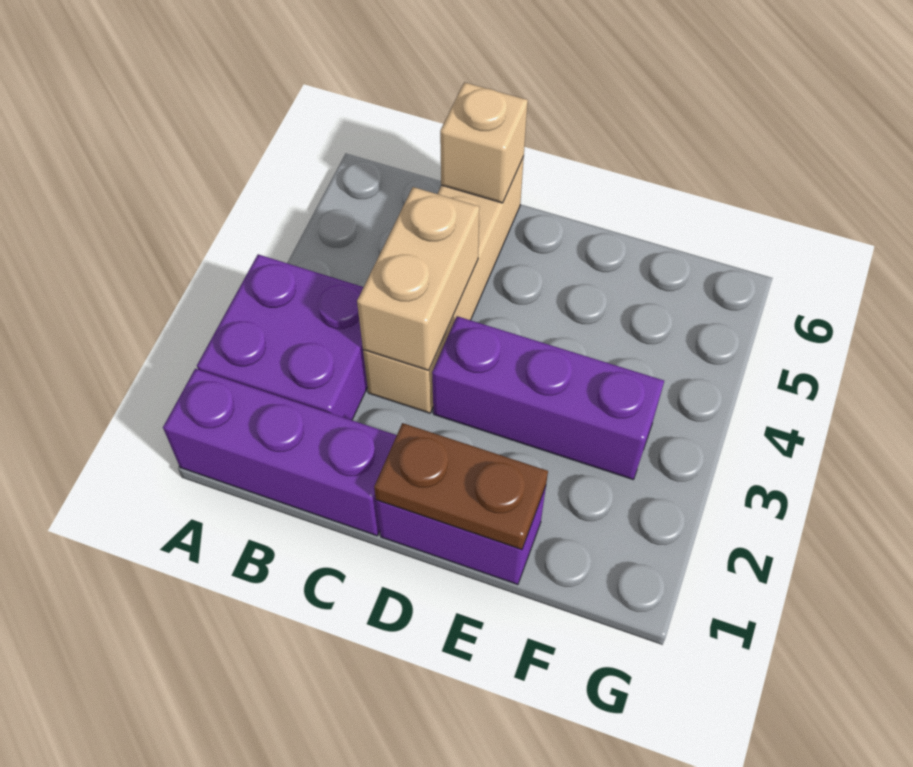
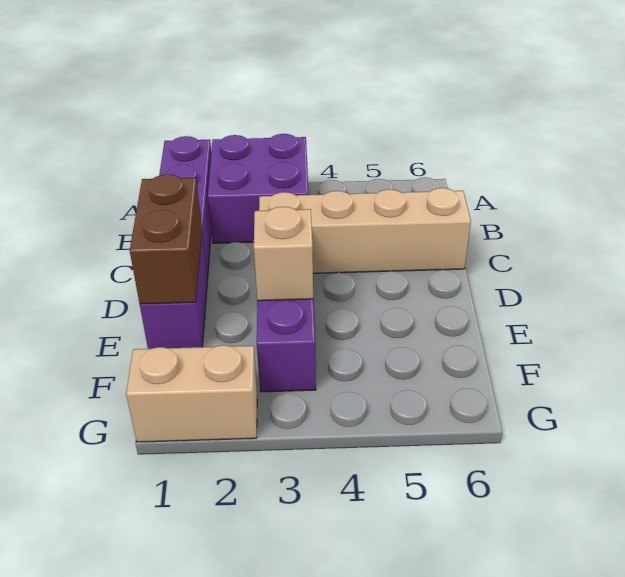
tan 1x2 brick [357,187,479,370] -> tan 1x2 brick moved to [126,345,257,442]
tan 1x1 brick [440,82,528,203] -> tan 1x1 brick moved to [254,207,313,301]
brown 1x2 plate [374,423,548,550] -> brown 1x2 brick [130,174,202,304]

